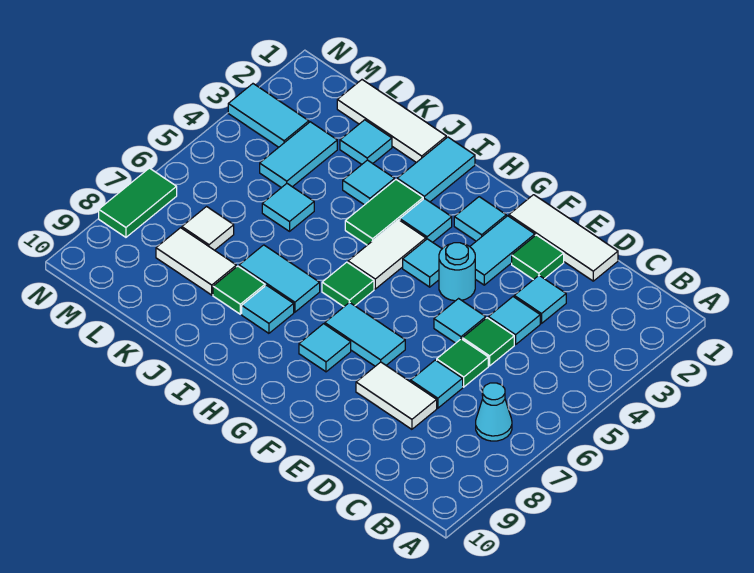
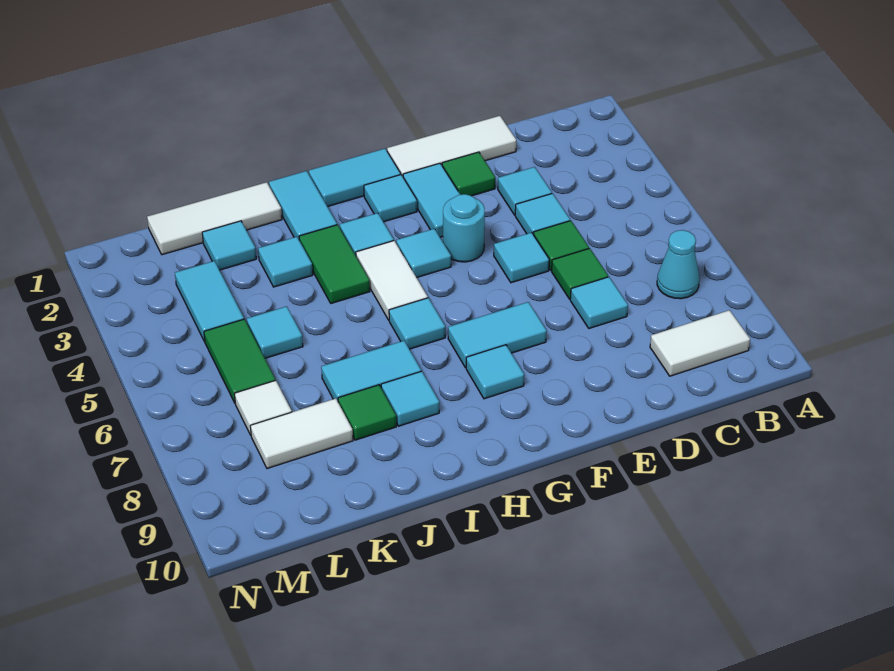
white 1x2 tile [356,362,437,429] -> white 1x2 tile moved to [650,310,750,376]
green 1x1 tile [322,262,374,307] -> cyan 1x1 tile [389,298,445,349]
cyan 1x2 tile [228,84,309,147] -> cyan 1x2 tile moved to [309,149,401,207]
green 1x2 tile [99,168,177,237] -> green 1x2 tile moved to [204,319,275,403]

